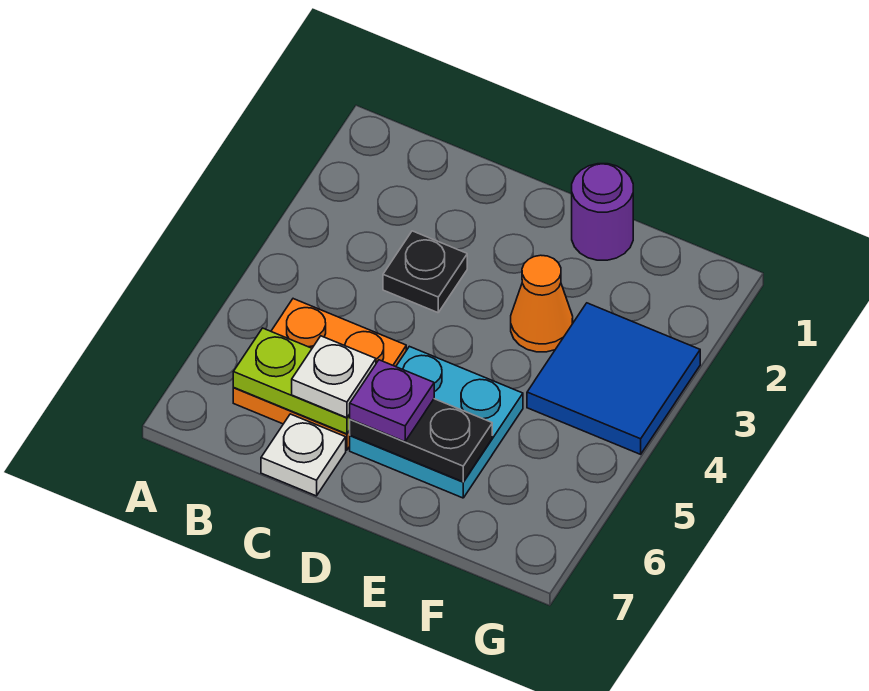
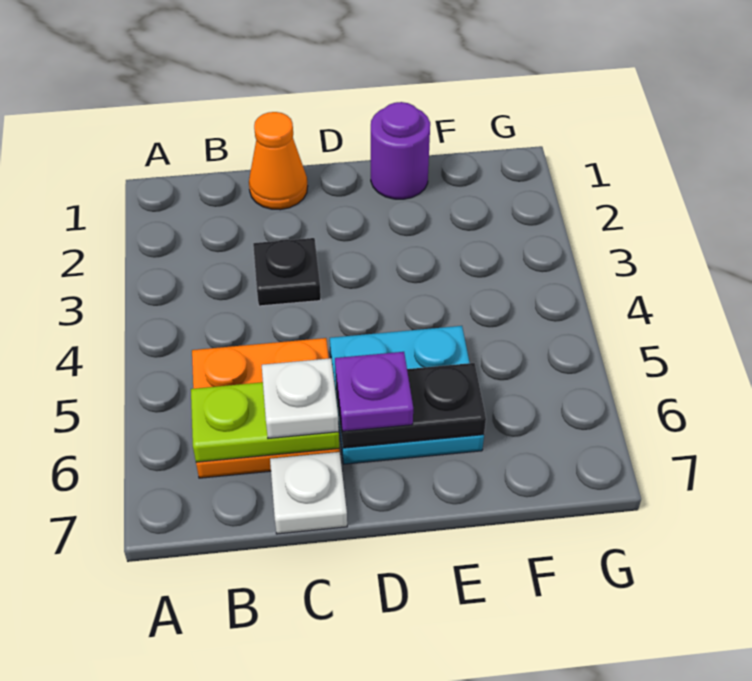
orange 1x1 cone [511,255,573,352] -> orange 1x1 cone moved to [249,112,308,210]
blue 2x2 tile [527,303,700,454] -> none

